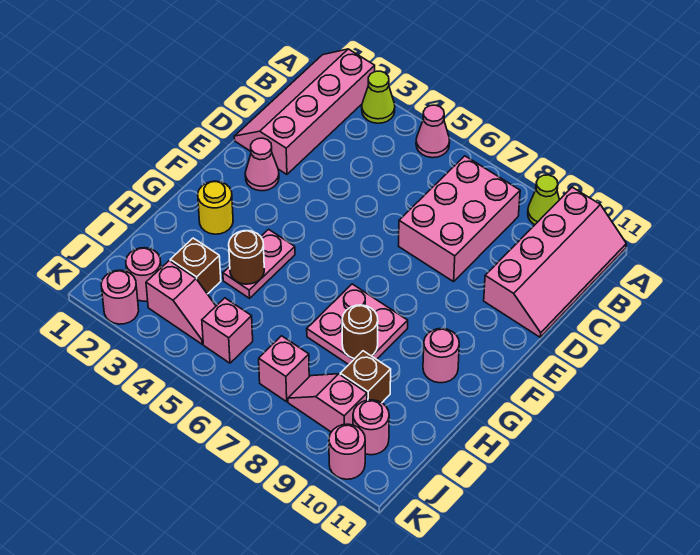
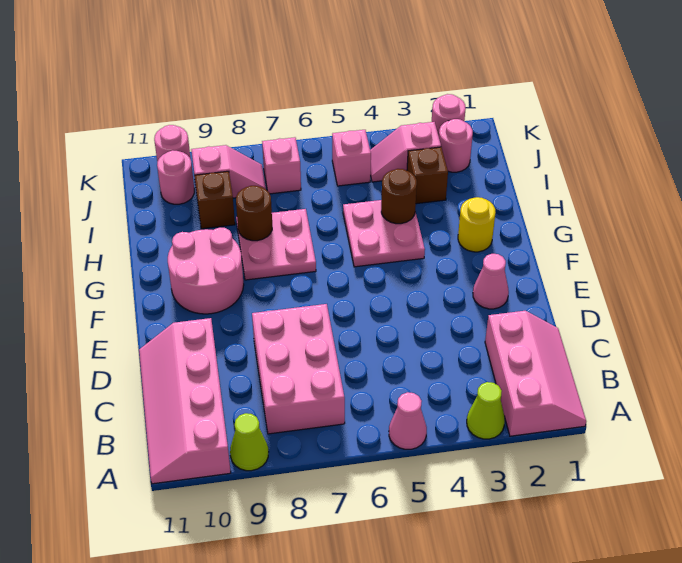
pink 2x4 slope [234,49,375,174] -> pink 2x3 slope [485,311,586,436]
pink 1x2 plate [223,229,295,298] -> pink 2x2 plate [343,200,425,267]
pink 1x1 round brick [423,329,459,383] -> pink 2x2 round brick [168,227,244,314]

